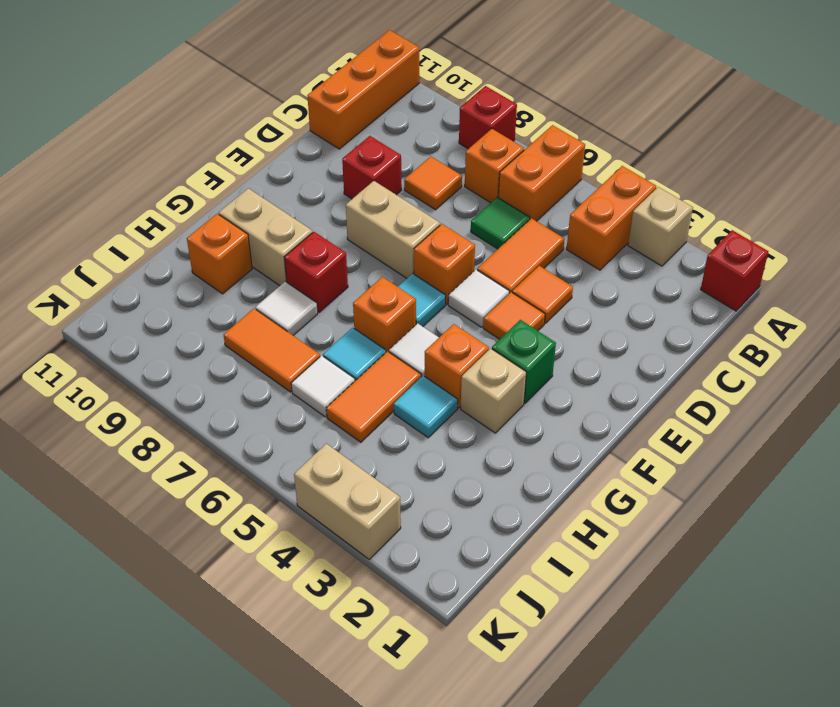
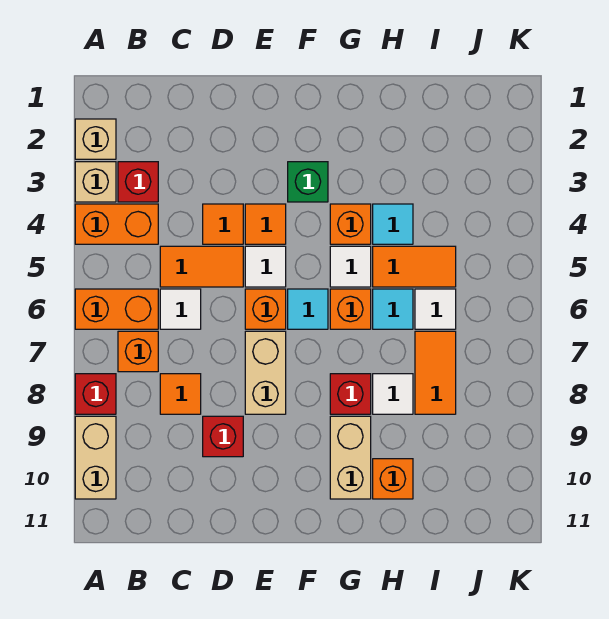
red 1x1 brick [701,230,768,311] -> red 1x1 brick moved to [118,162,158,202]
orange 1x3 brick [307,30,419,149] -> none
green 1x1 tile [471,197,530,249] -> white 1x1 tile [160,289,201,329]
tan 1x1 brick [461,348,526,433] -> tan 1x1 brick moved to [75,119,116,159]
tan 1x2 brick [294,443,401,559] -> tan 1x2 brick moved to [75,416,116,499]

